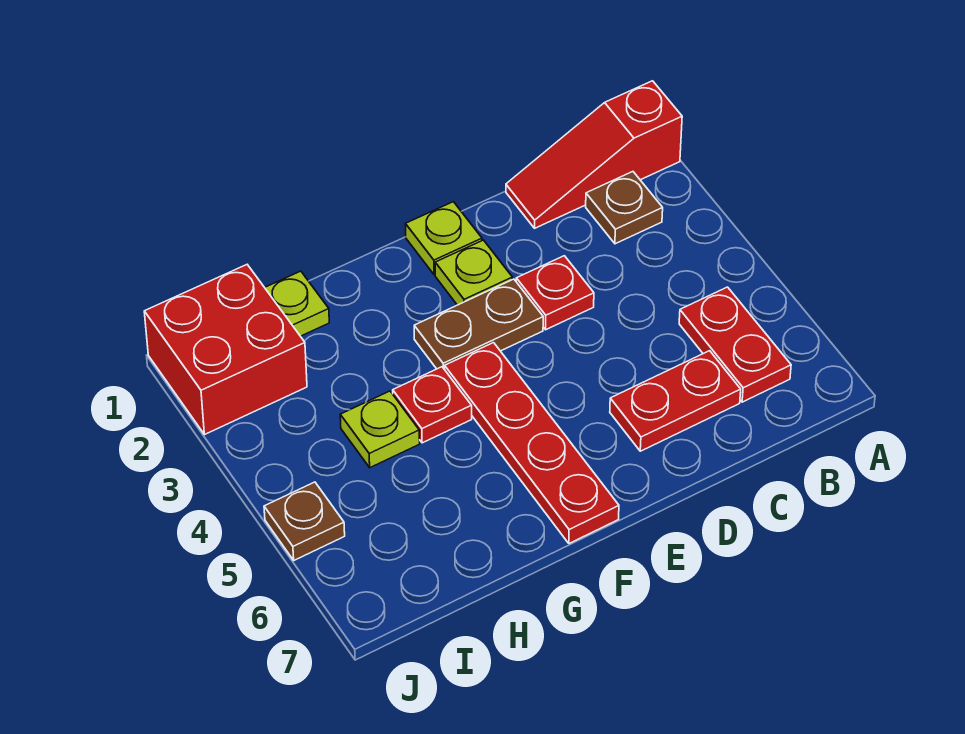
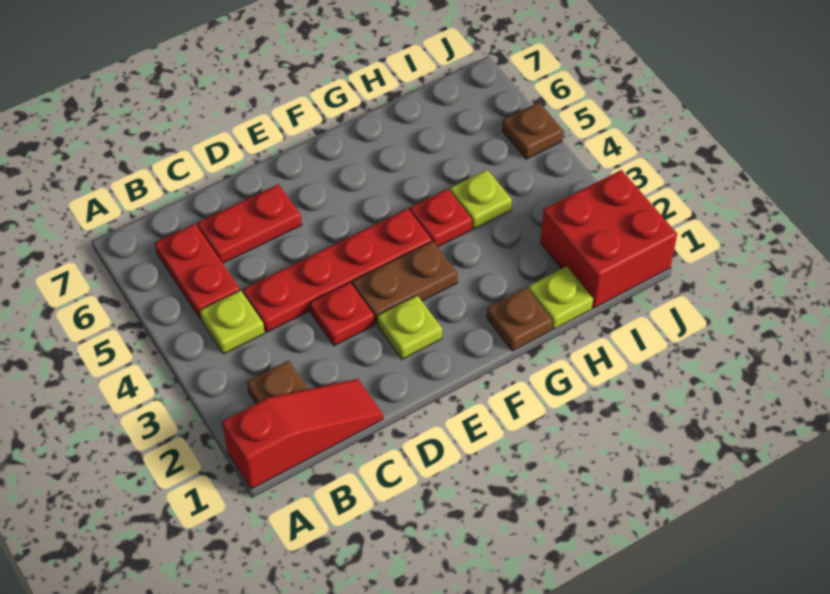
lime 1x1 plate [406,202,482,275] -> lime 1x1 plate moved to [200,290,265,354]
red 1x4 plate [445,343,619,543] -> red 1x4 plate turned to [243,209,432,332]
none -> brown 1x1 plate [487,287,553,351]

